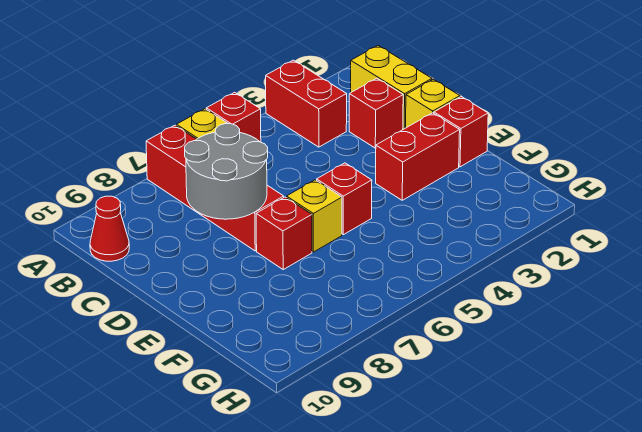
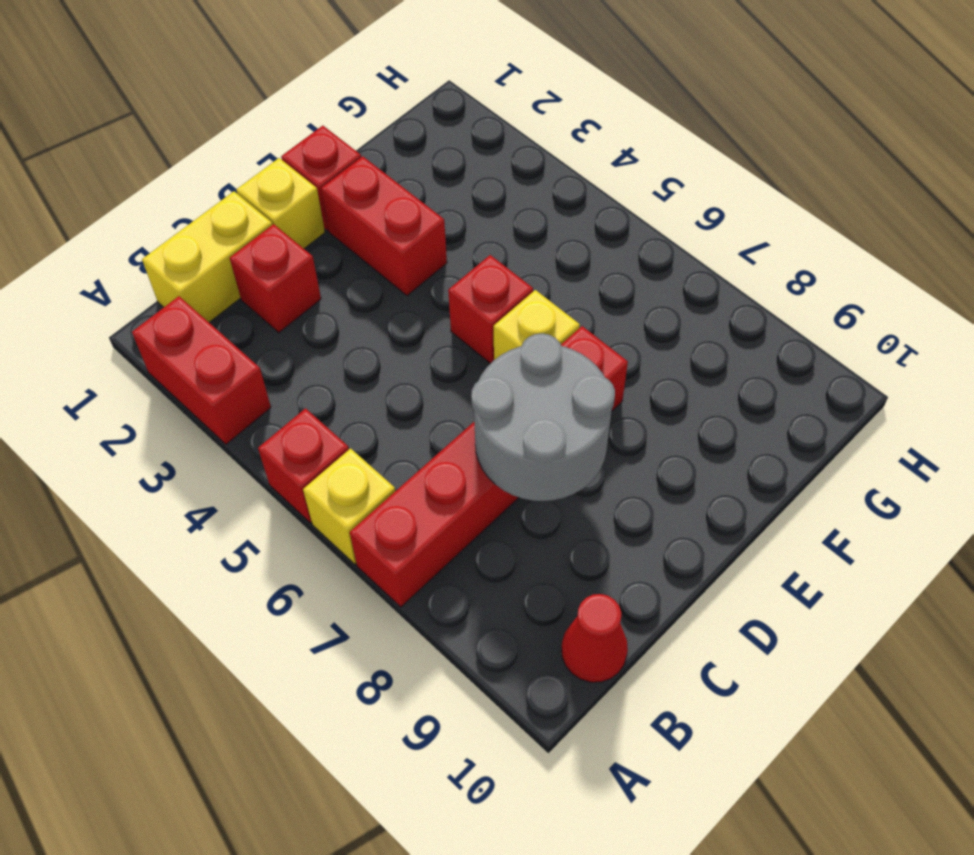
red 1x2 brick [266,60,347,147] -> red 1x2 brick turned to [132,296,271,444]

